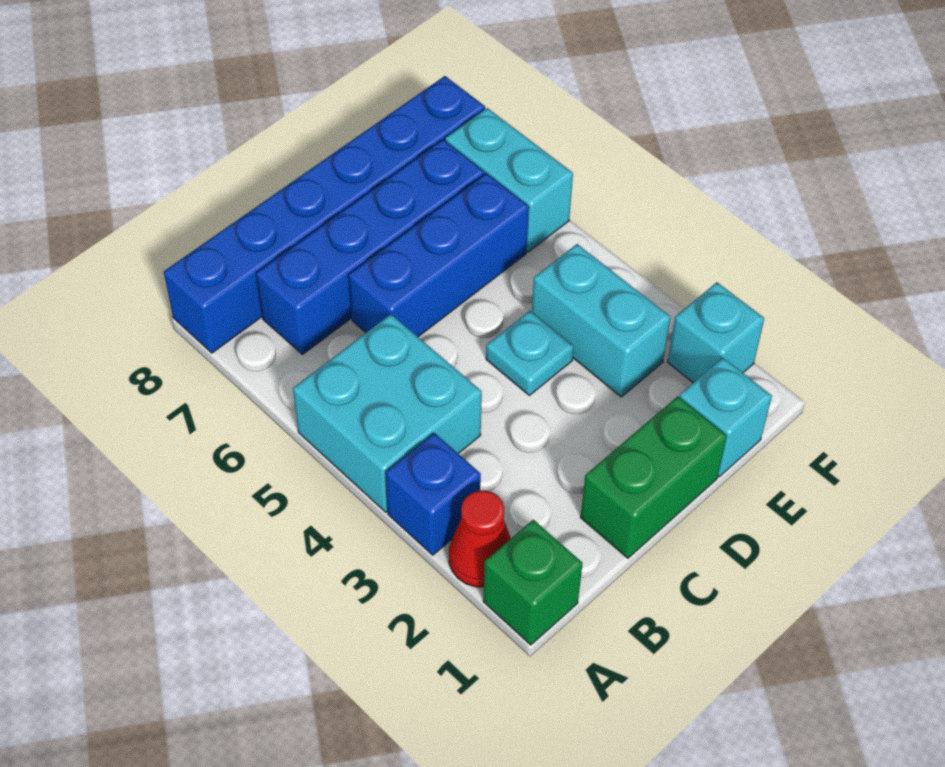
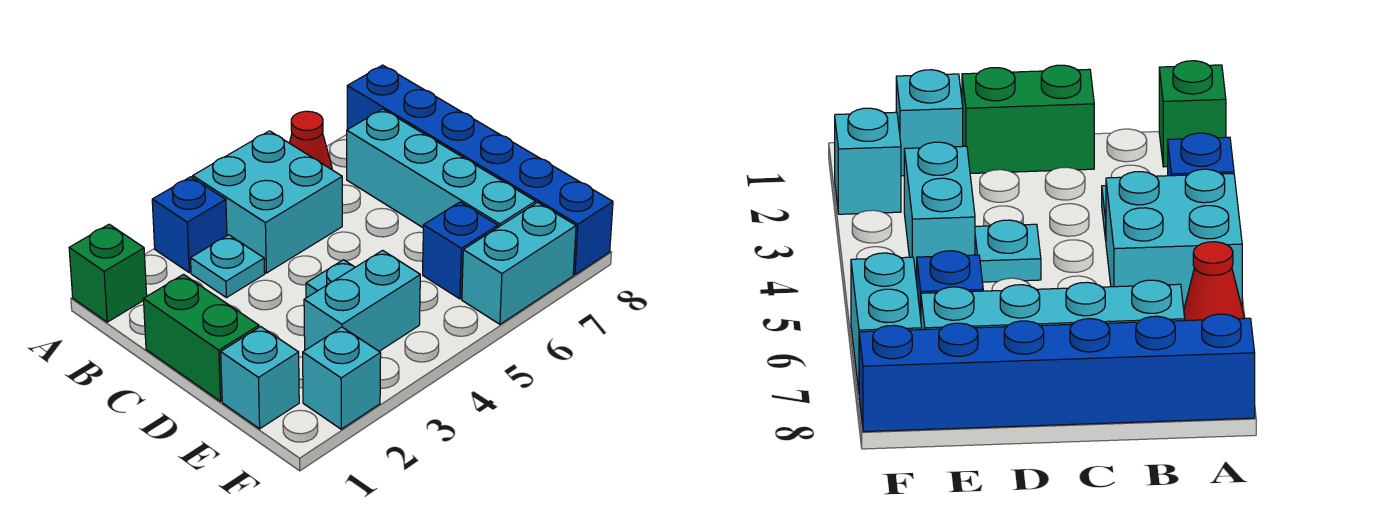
red 1x1 cone [449,490,511,587] -> red 1x1 cone moved to [290,111,332,170]
none -> cyan 1x1 plate [191,235,265,298]
blue 1x4 brick [256,140,484,355] -> cyan 1x4 brick [347,109,536,227]
blue 1x3 brick [349,173,529,337] -> blue 1x1 brick [423,202,498,299]

